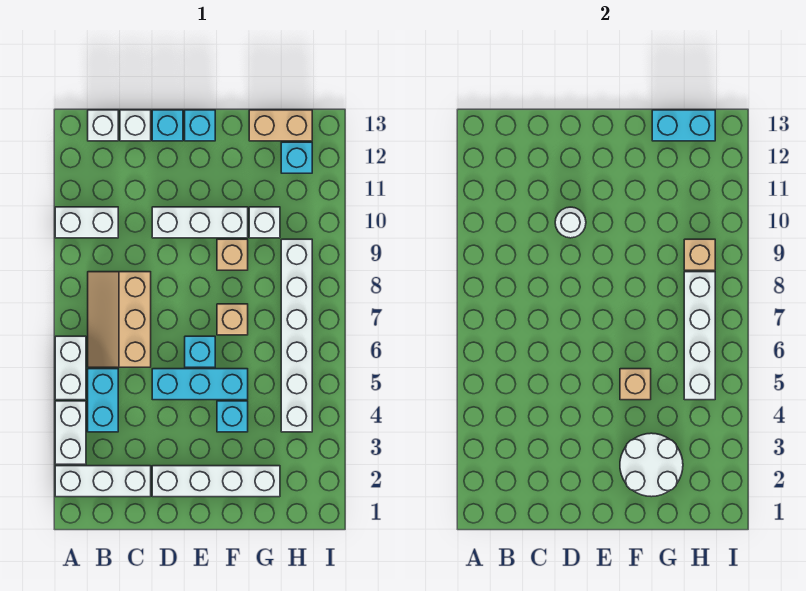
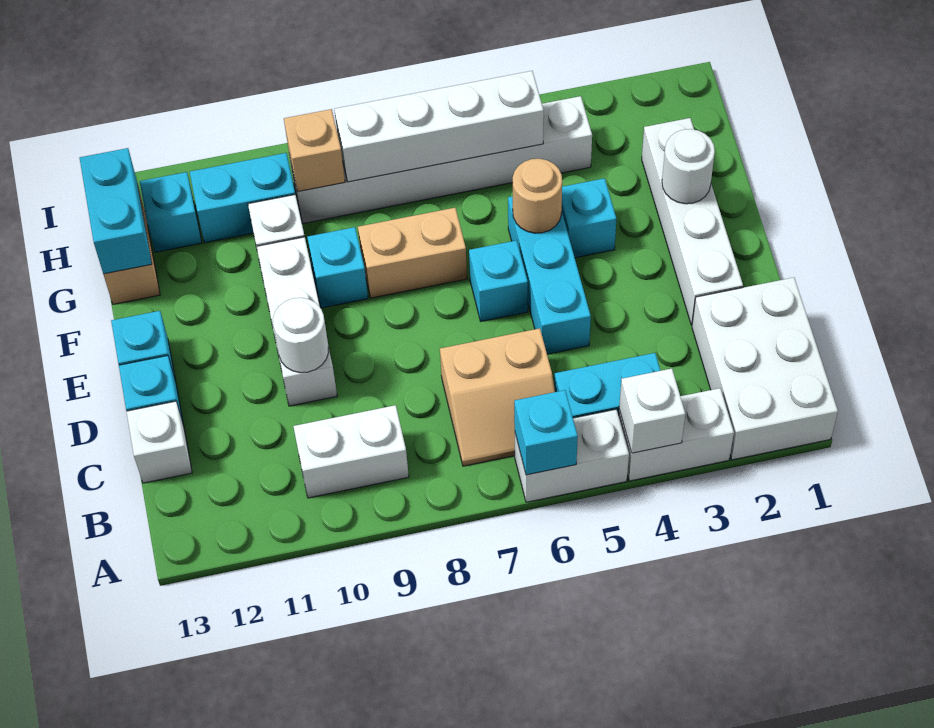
white 1x3 brick [55,466,151,497] -> white 2x3 brick [692,278,838,460]
none -> cyan 1x1 brick [514,390,578,475]
white 1x2 brick [55,207,118,238] -> white 1x2 brick turned to [293,405,409,498]
tan 2x3 slope [88,272,151,367] -> tan 2x2 slope [440,328,555,466]
white 1x1 brick [88,110,118,141] -> white 1x1 brick moved to [619,369,685,453]
white 2x2 round brick [620,433,683,497] -> white 1x1 round brick [662,129,715,204]
tan 1x1 brick [620,369,651,400] -> tan 1x1 round brick [513,159,562,233]
tan 1x1 brick [217,304,248,335] -> tan 1x2 brick [358,208,467,298]
tan 1x1 brick [217,239,248,270] -> cyan 1x1 brick [307,227,368,308]
none -> cyan 1x2 brick [190,153,295,243]

